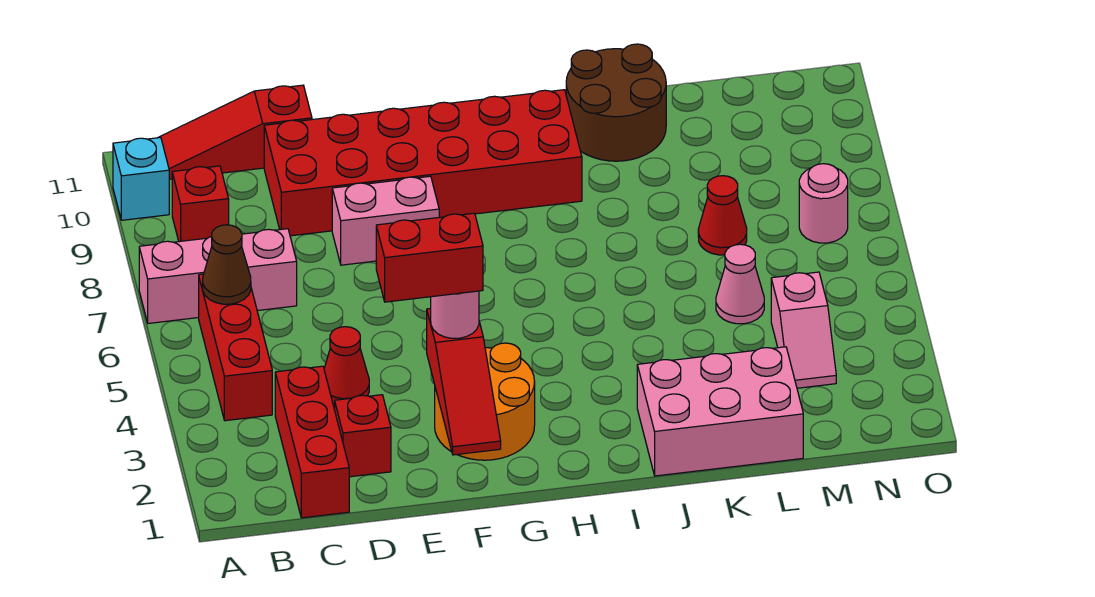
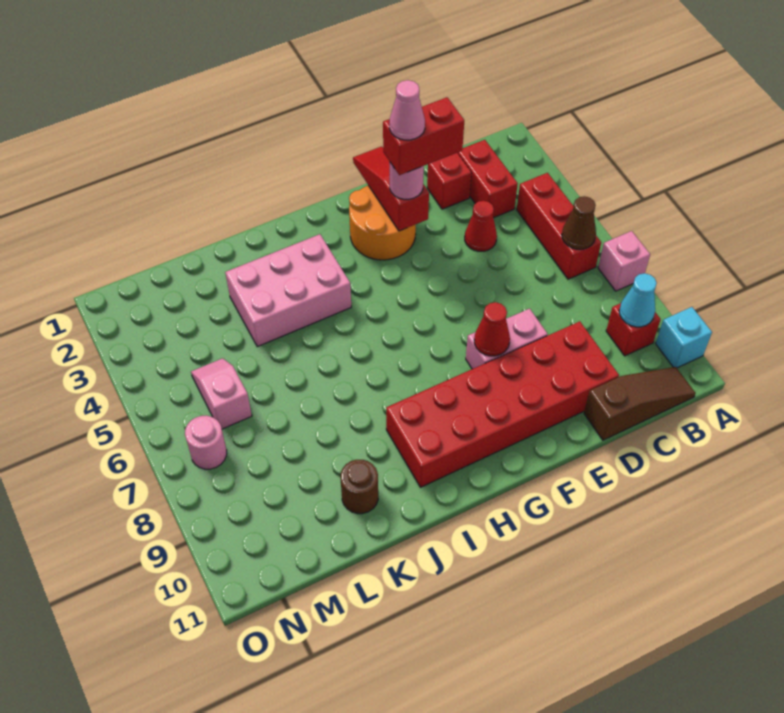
pink 1x3 brick [139,229,297,323] -> pink 1x1 brick [598,231,650,291]
none -> cyan 1x1 cone [619,273,657,327]
red 1x3 slope [158,85,312,179] -> brown 1x3 slope [584,367,695,440]
red 1x3 brick [275,366,349,518] -> red 1x2 brick [458,140,518,218]
pink 2x3 brick [637,347,803,476] -> pink 2x3 brick moved to [225,234,351,347]
brown 2x2 round brick [566,44,666,161] -> brown 1x1 round brick [341,460,378,514]
pink 1x1 cone [716,244,764,324] -> pink 1x1 cone moved to [389,80,425,140]
red 1x1 cone [698,176,747,255] -> red 1x1 cone moved to [474,302,510,356]
pink 1x2 slope [771,272,836,388] -> pink 1x2 slope moved to [191,358,252,429]

